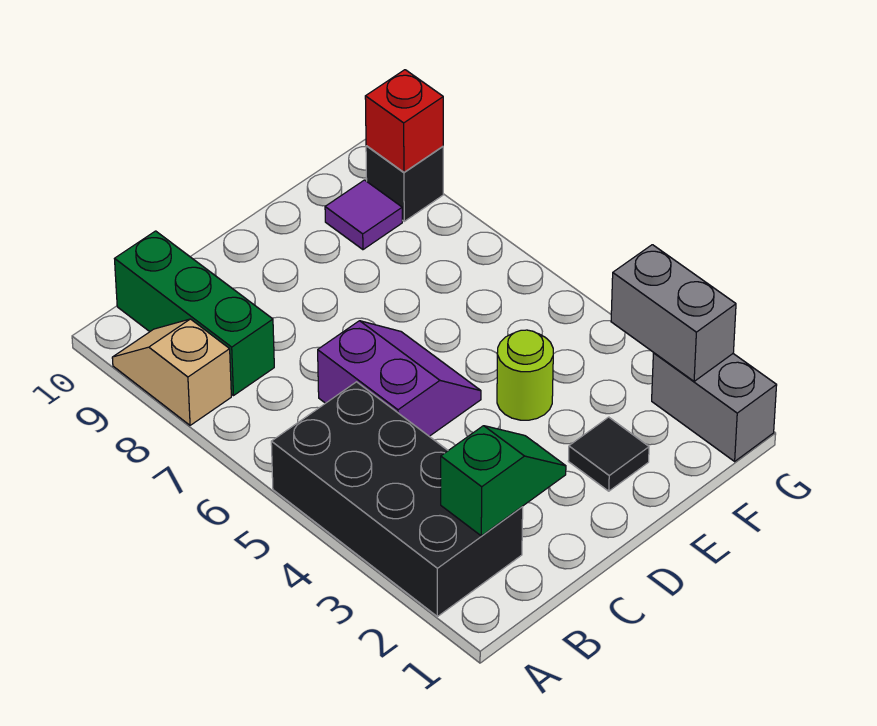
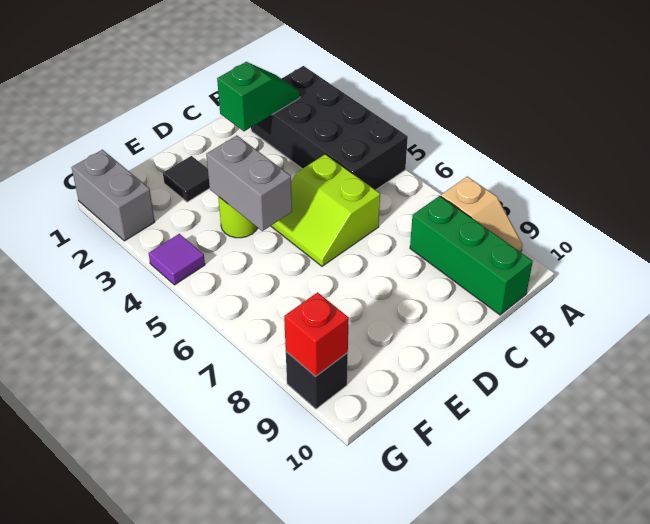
green 1x2 slope [441,426,566,536] -> green 1x2 slope turned to [217,62,300,131]
purple 2x2 slope [318,321,481,436] -> lime 2x2 slope [271,154,380,266]
purple 1x1 tile [325,180,402,250] -> purple 1x1 tile moved to [149,234,205,285]
grey 1x2 brick [611,245,736,381] -> grey 1x2 brick moved to [206,135,292,231]

